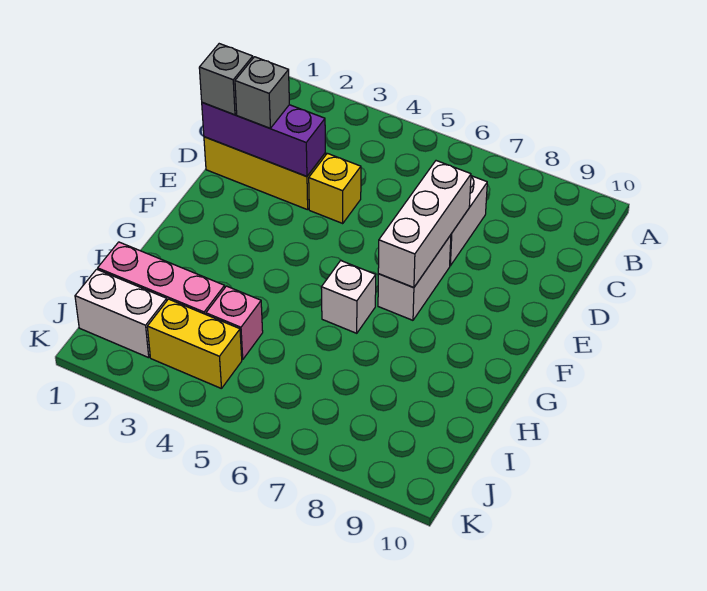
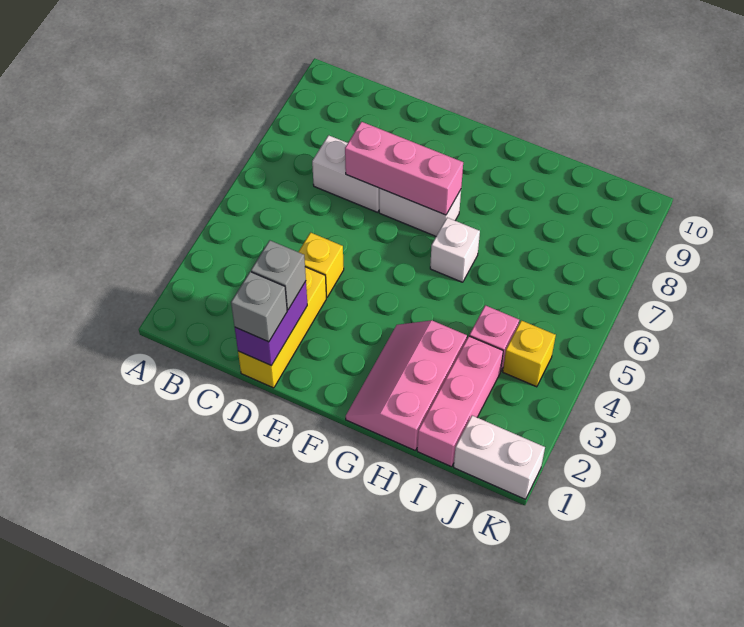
purple 1x3 brick [202,103,325,176] -> purple 1x2 brick [235,281,307,366]
white 1x3 brick [378,161,471,288] -> pink 1x3 brick [345,122,463,215]
none -> pink 2x3 slope [346,320,467,450]
white 1x2 brick [75,269,167,358] -> white 1x2 brick turned to [454,416,545,499]
yellow 1x2 brick [147,299,242,389] -> yellow 1x1 brick [503,320,556,387]

